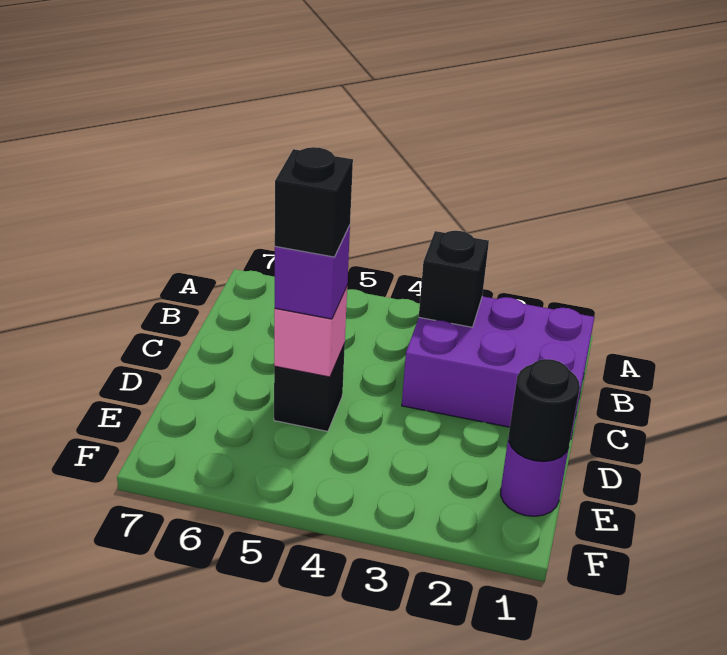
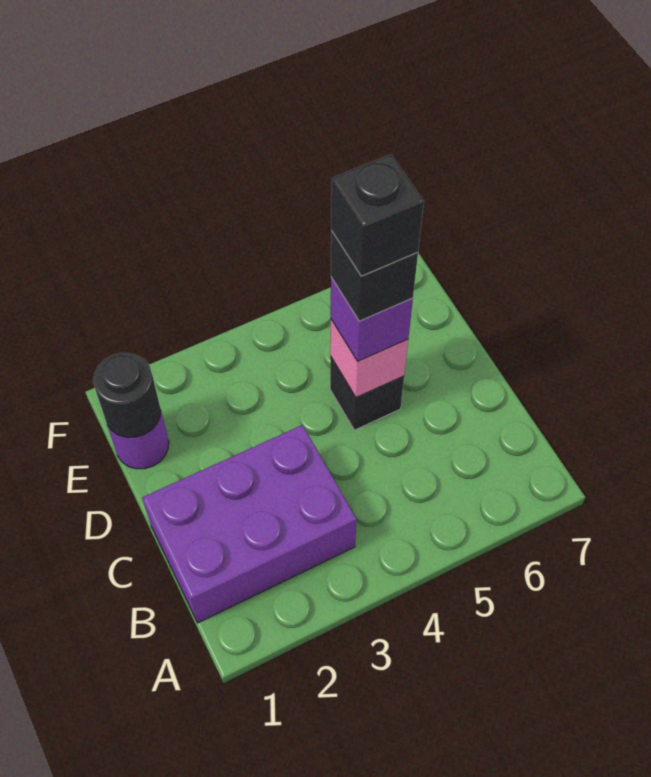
black 1x1 brick [419,231,489,327] -> black 1x1 brick moved to [331,154,424,276]

